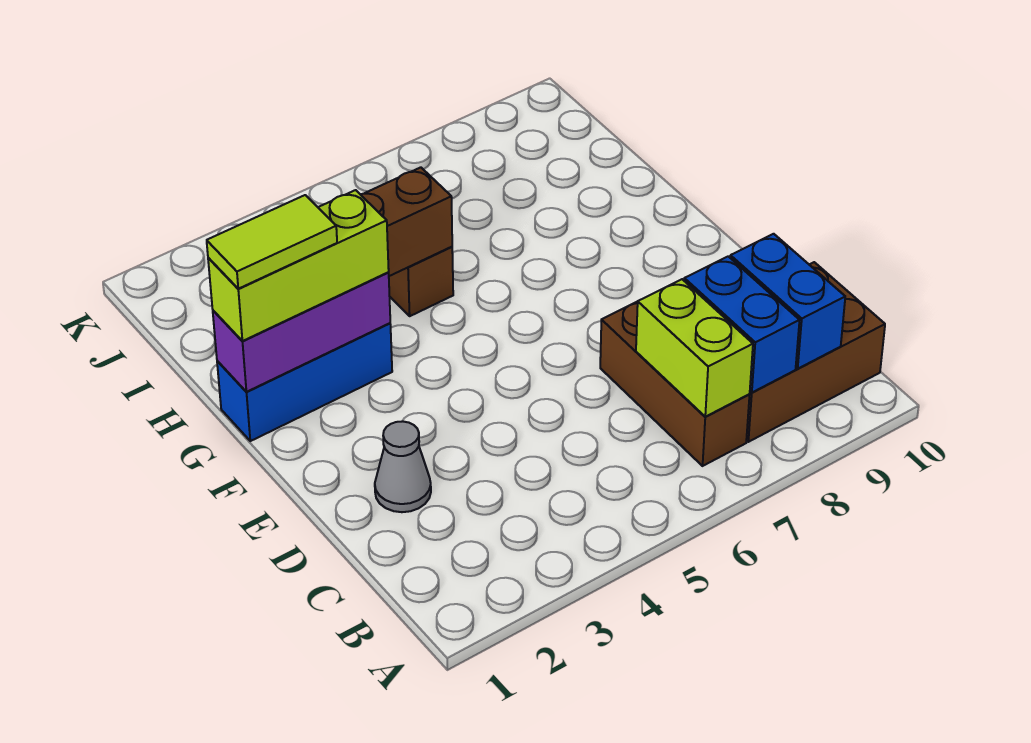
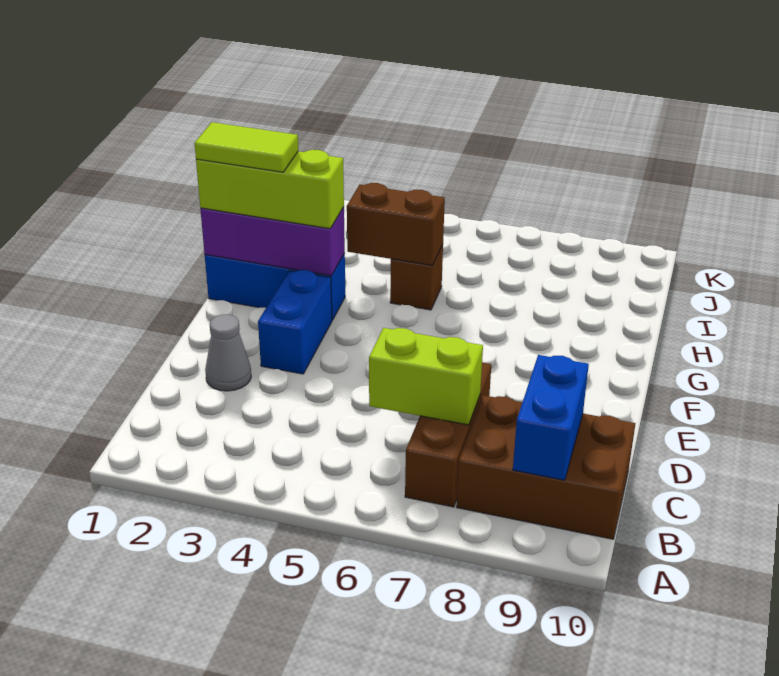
lime 1x2 brick [636,279,753,417] -> lime 1x2 brick turned to [369,328,483,425]
blue 1x2 brick [684,256,800,392] -> blue 1x2 brick moved to [258,270,332,374]

